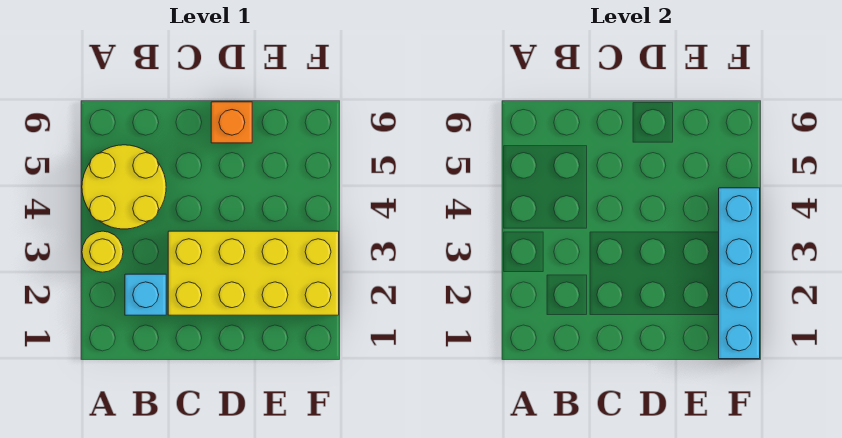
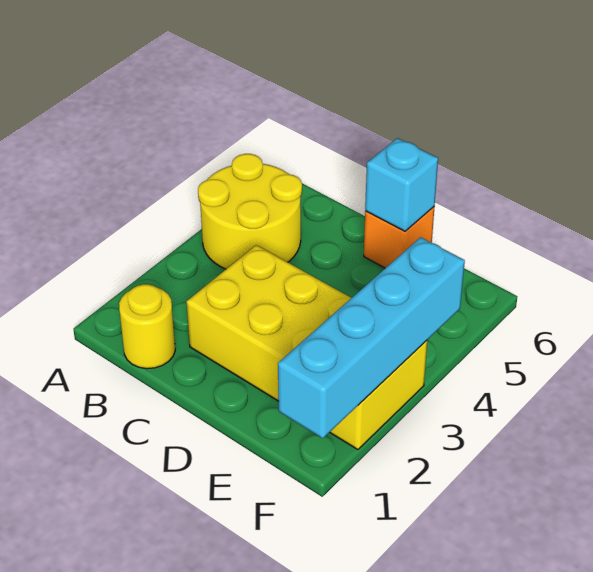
yellow 1x1 round brick [82,231,123,272] -> yellow 1x1 round brick moved to [119,284,175,369]
cyan 1x1 brick [125,274,166,315] -> cyan 1x1 brick moved to [365,138,438,231]

